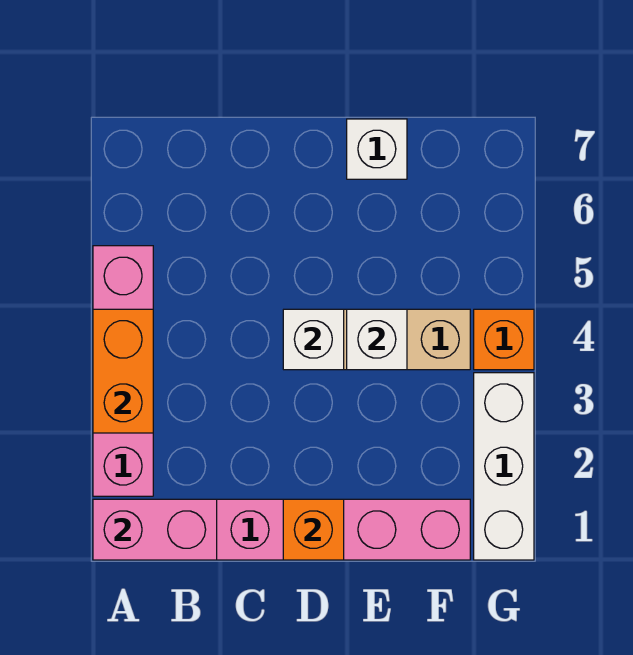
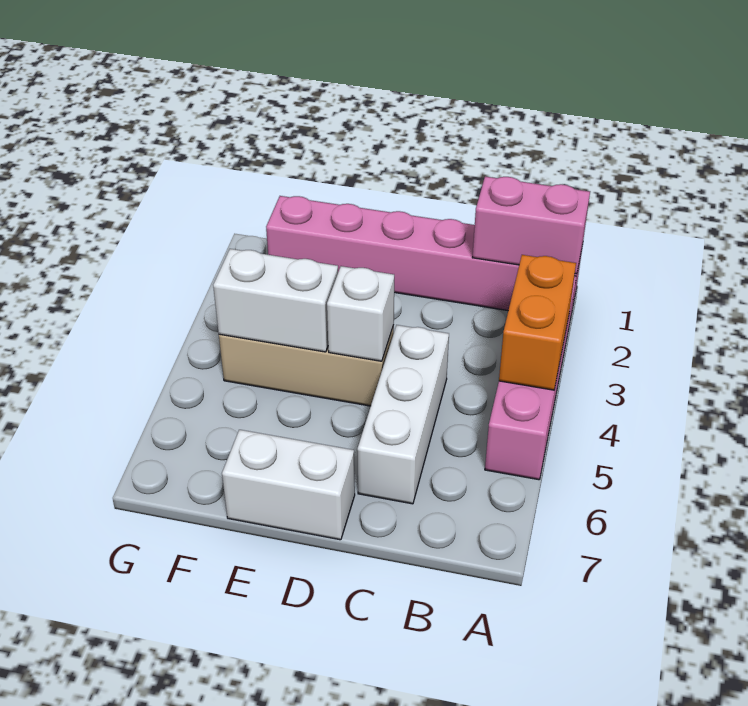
orange 1x1 brick [283,499,344,560] -> none
white 1x1 brick [347,309,407,370] -> white 1x2 brick [213,249,338,352]
white 1x1 brick [347,119,407,179] -> white 1x2 brick [222,430,355,540]
white 1x3 brick [474,373,534,560] -> white 1x3 brick moved to [357,325,449,504]
orange 1x1 brick [474,309,534,370] -> none

